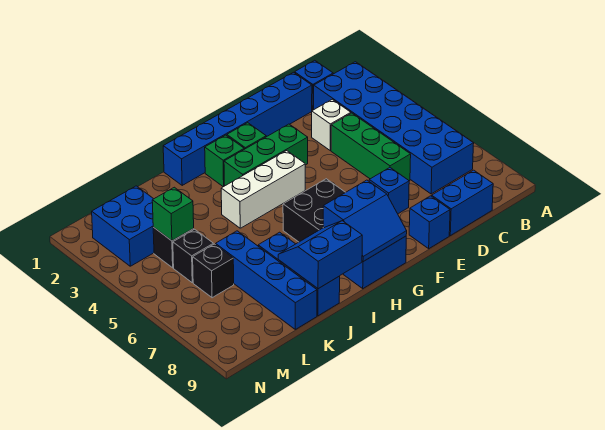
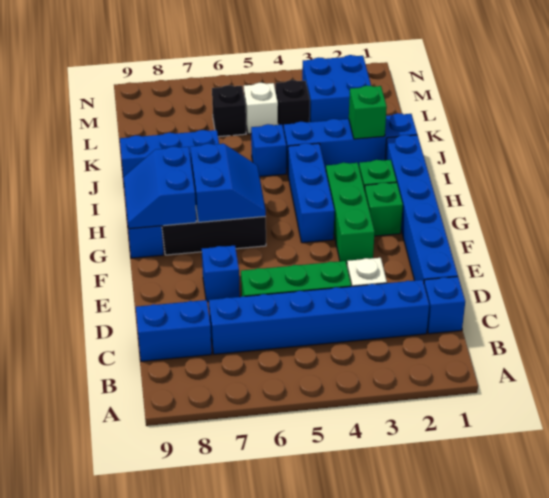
blue 2x6 brick [314,62,474,194] -> blue 1x6 brick [209,280,429,354]
blue 1x2 brick [432,170,493,236] -> blue 1x2 brick turned to [136,300,212,361]
blue 1x1 brick [409,196,450,249] -> blue 1x1 brick moved to [251,124,286,177]
white 1x3 brick [221,151,305,228] -> blue 1x3 brick [288,143,335,243]
blue 2x2 slope [278,221,362,289] -> blue 2x2 slope moved to [190,143,266,223]
blue 1x4 brick [216,231,317,329] -> blue 1x4 brick moved to [284,113,417,172]
green 1x1 brick [152,187,194,241] -> green 1x1 brick moved to [349,86,387,139]
black 1x1 brick [173,229,213,283] -> white 1x1 brick [244,83,278,134]

